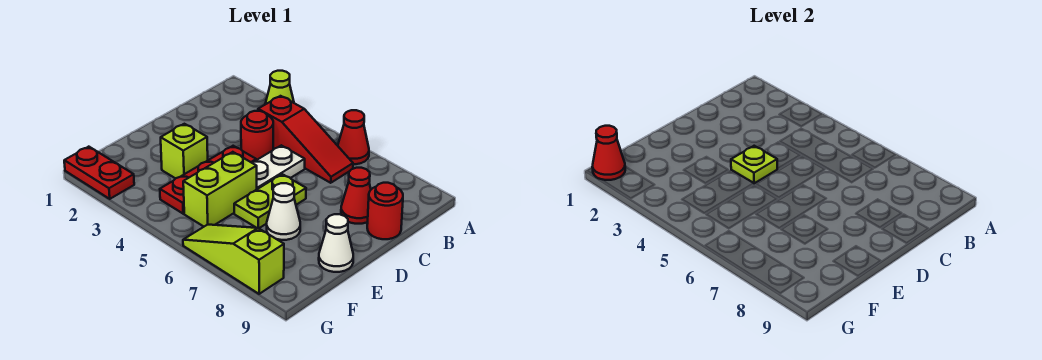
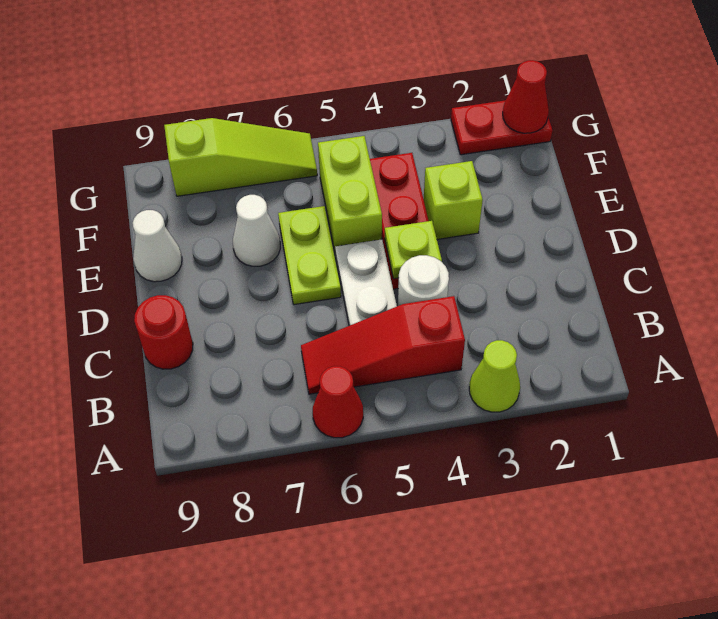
red 1x1 round brick [241,111,273,160] -> white 1x1 round brick [398,255,449,306]
red 1x1 cone [341,168,371,224] -> none

